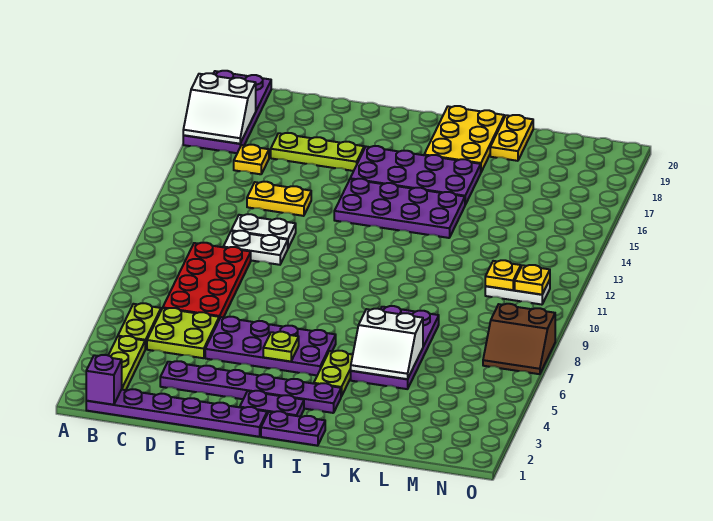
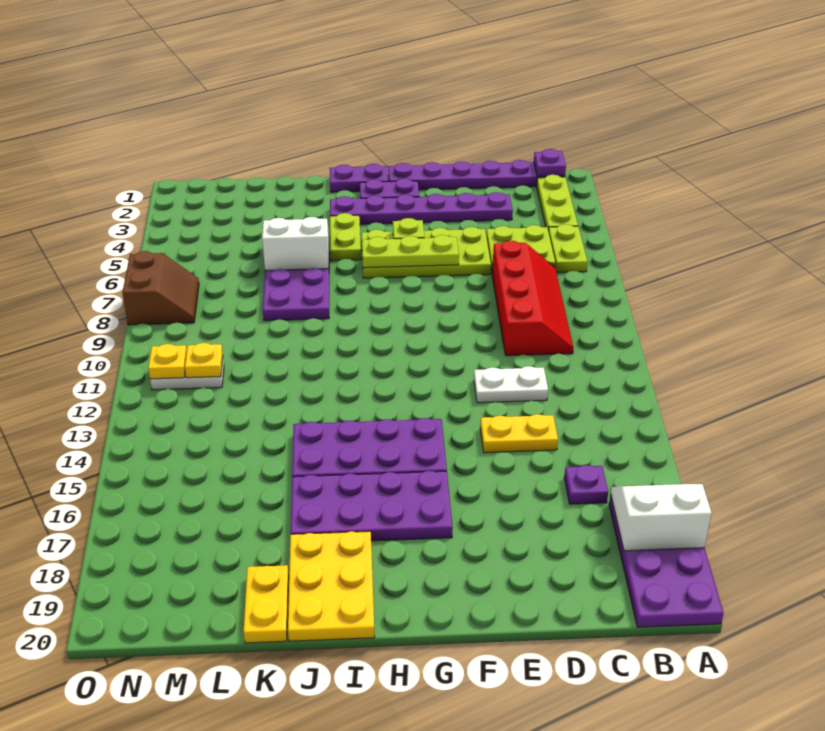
purple 1x1 brick [86,355,122,405] -> purple 1x1 plate [534,149,566,177]
red 2x4 plate [163,243,251,319] -> red 2x4 slope [492,241,573,356]
yellow 1x1 plate [234,145,269,174] -> purple 1x1 plate [564,465,608,504]
white 1x2 plate [224,231,288,265] -> none
lime 1x3 plate [271,133,364,171] -> lime 1x3 plate moved to [362,235,459,268]
purple 2x4 plate [205,317,336,375] -> lime 2x4 plate [362,227,491,278]
brown 2x2 slope [483,304,555,374] -> brown 2x2 slope turned to [122,251,199,325]

